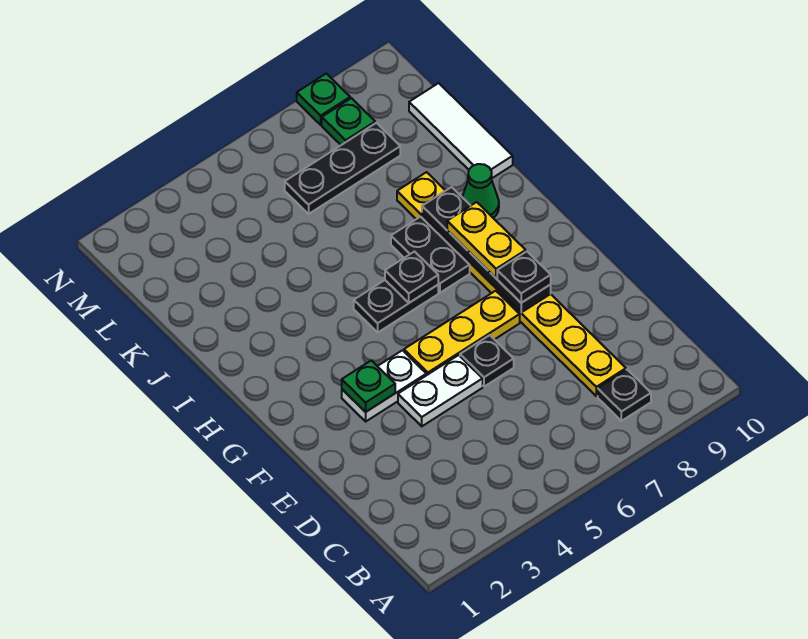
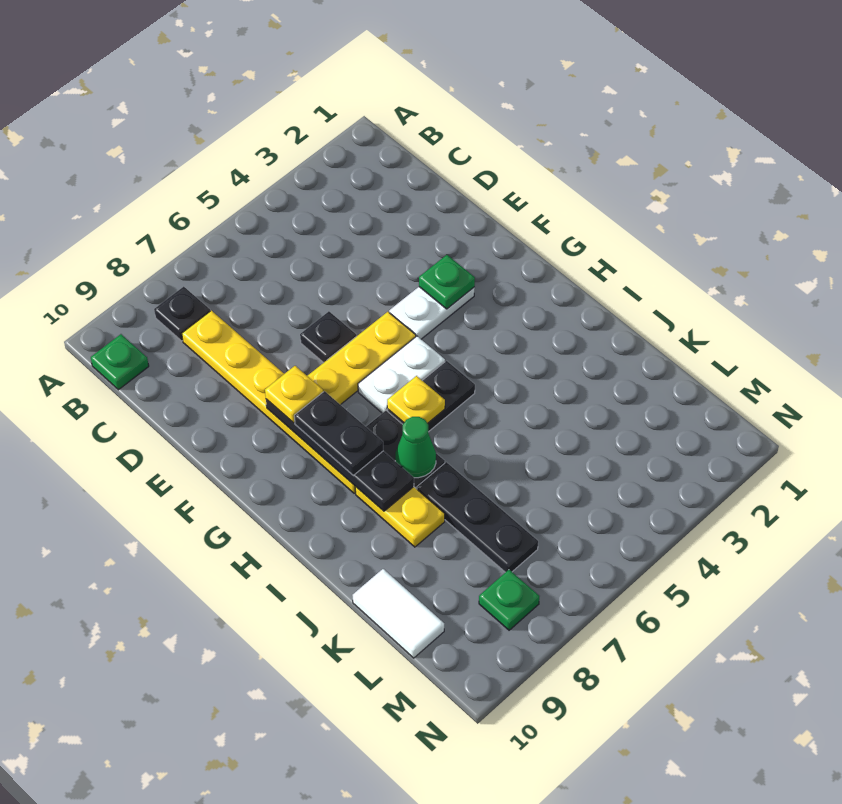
white 1x2 plate [398,355,483,426] -> white 1x2 plate moved to [358,336,445,413]
black 1x1 plate [497,251,551,303] -> yellow 1x1 plate [265,366,323,423]
yellow 1x2 plate [447,202,526,278] -> black 1x2 plate [294,391,383,475]
black 1x1 plate [385,252,438,303] -> yellow 1x1 plate [387,376,445,423]
green 1x1 cone [462,164,499,218] -> green 1x1 cone moved to [395,417,436,478]
white 1x3 tile [409,83,513,178] -> white 1x2 tile [353,569,444,658]
black 1x3 plate [285,123,400,214] -> black 1x3 plate turned to [417,462,538,572]
green 1x1 plate [297,74,350,125] -> green 1x1 plate moved to [91,334,149,390]

